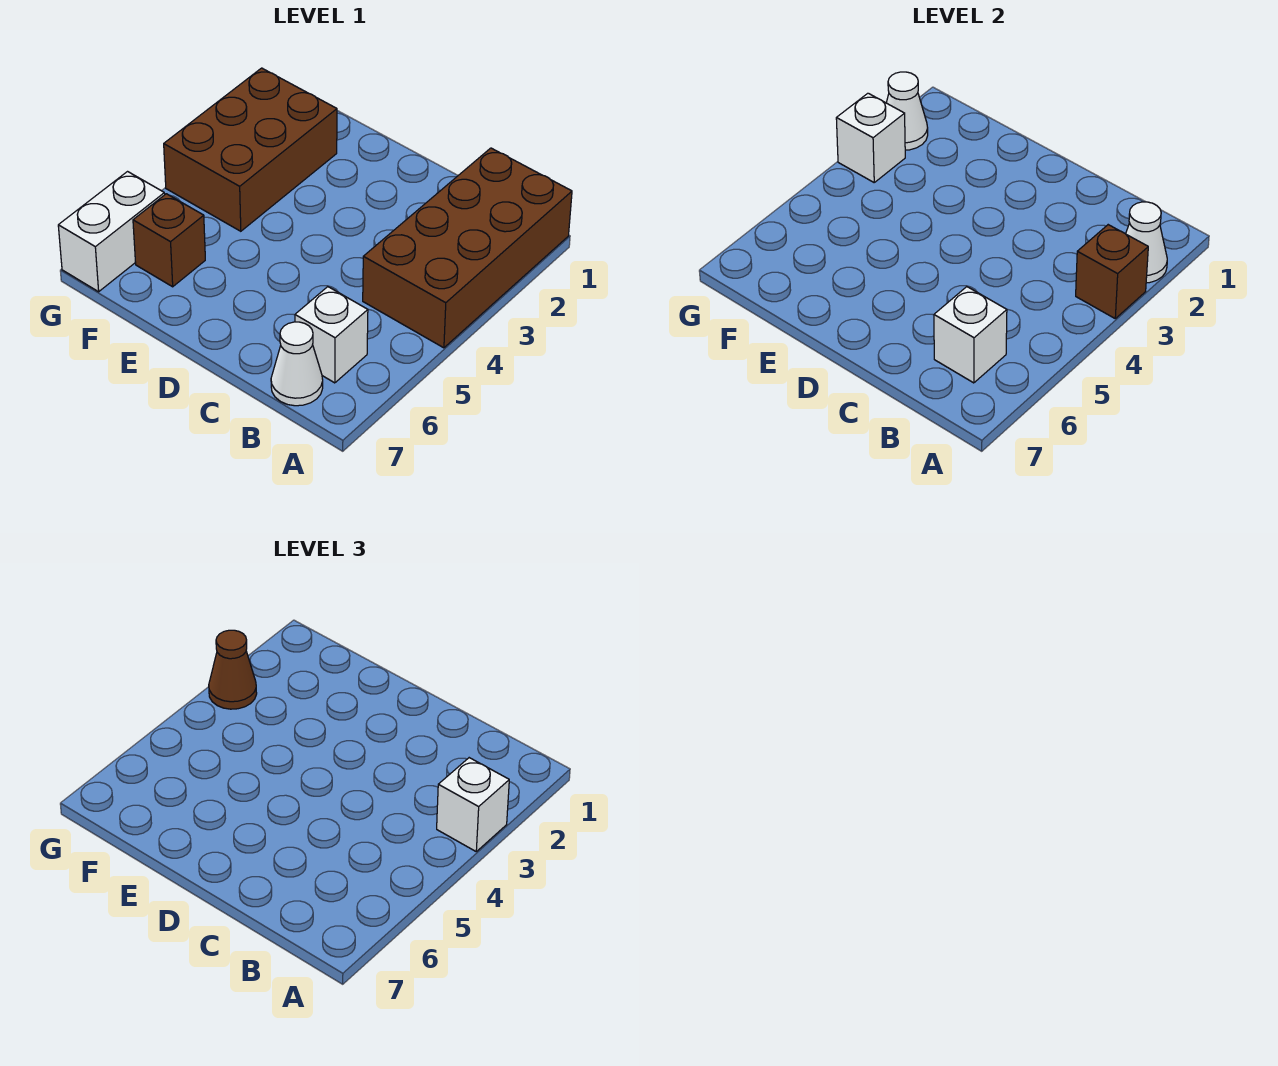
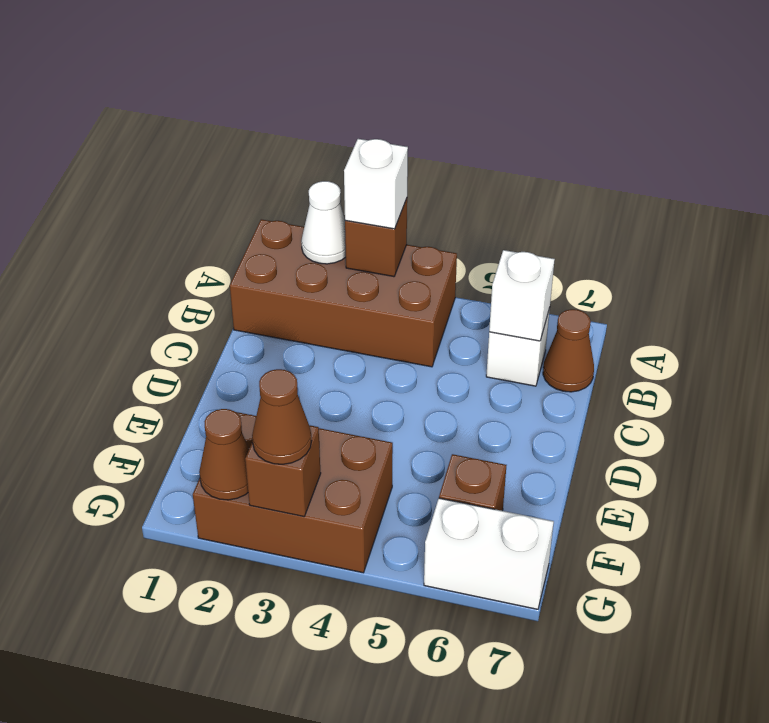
white 1x1 cone [271,322,323,406] -> brown 1x1 cone [543,309,594,392]
white 1x1 cone [886,72,928,150] -> brown 1x1 cone [199,409,249,500]
white 1x1 brick [836,93,905,182] -> brown 1x1 brick [245,425,321,516]

